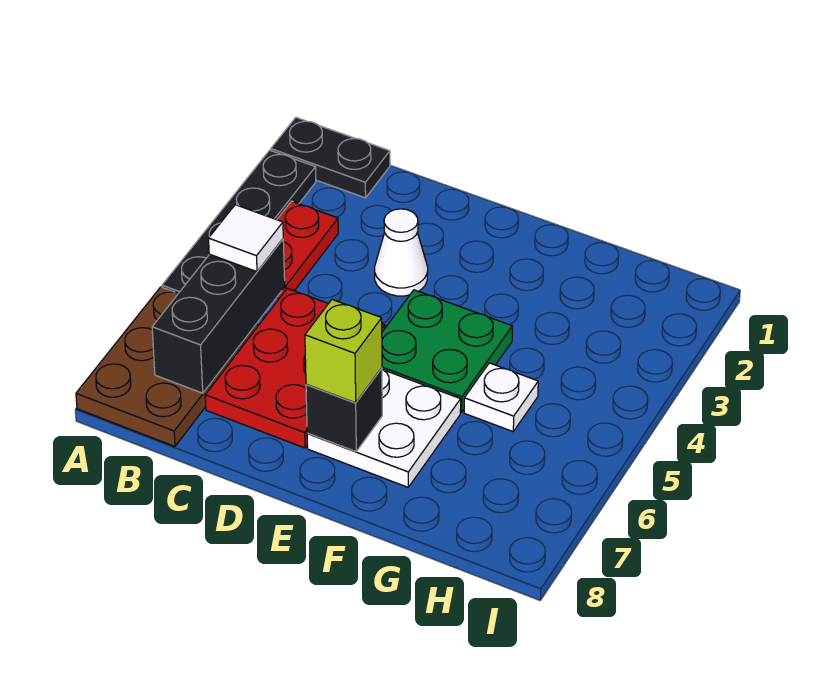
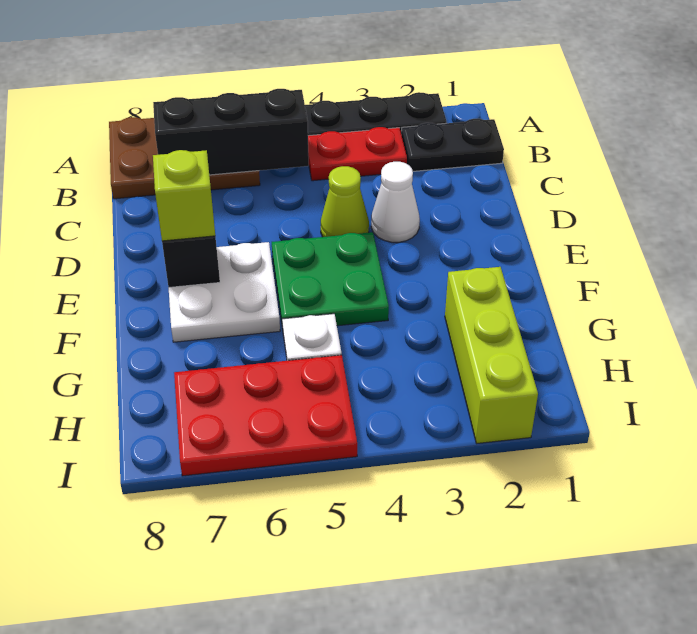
black 1x2 plate [271,118,390,198] -> black 1x2 plate turned to [402,119,504,171]
white 1x1 tile [209,205,283,272] -> none
red 2x3 plate [205,288,385,448] -> red 2x3 plate moved to [174,355,357,476]
none -> lime 1x1 cone [321,166,369,237]
none -> lime 1x3 brick [445,267,538,443]

